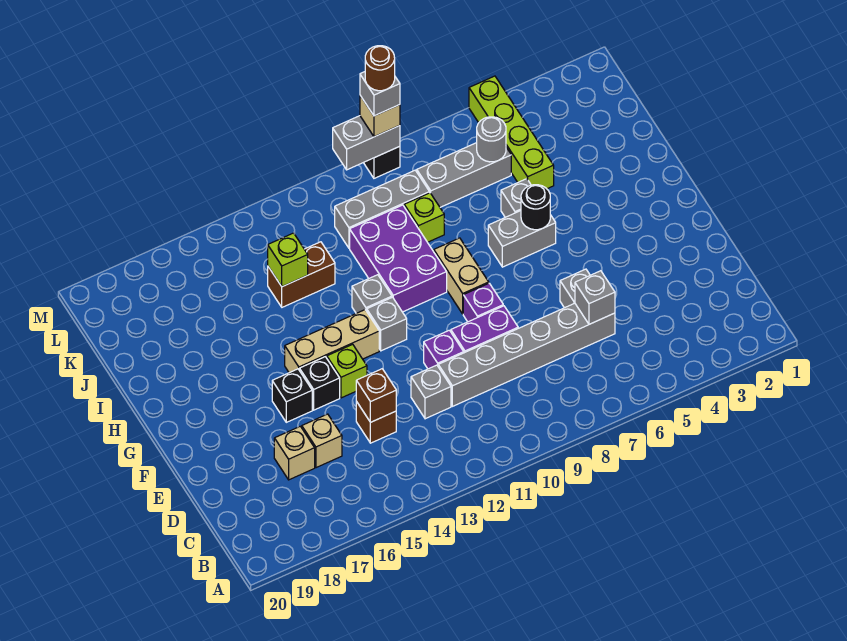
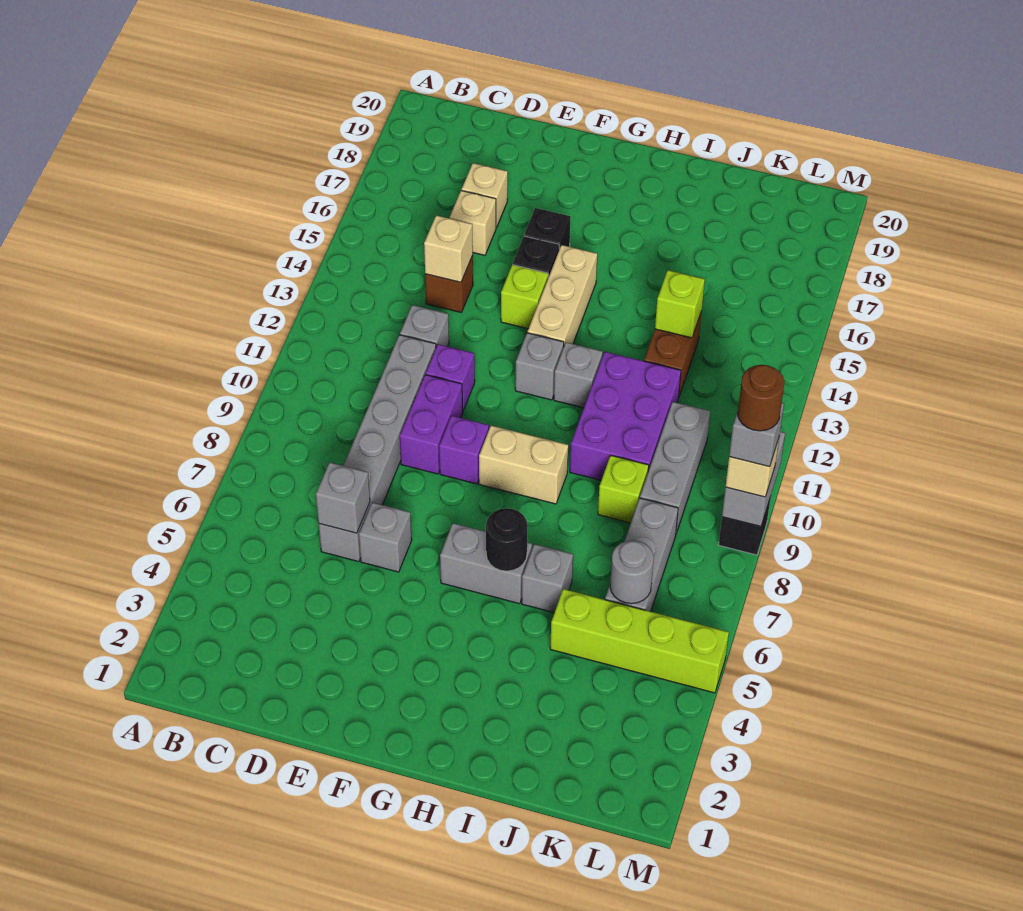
brown 1x1 brick [356,369,396,422] -> tan 1x1 brick [424,215,473,282]
grey 1x2 brick [488,211,556,267] -> grey 1x2 brick turned to [440,523,532,604]
purple 2x3 brick [350,205,447,312] -> purple 2x3 brick turned to [570,352,681,480]

